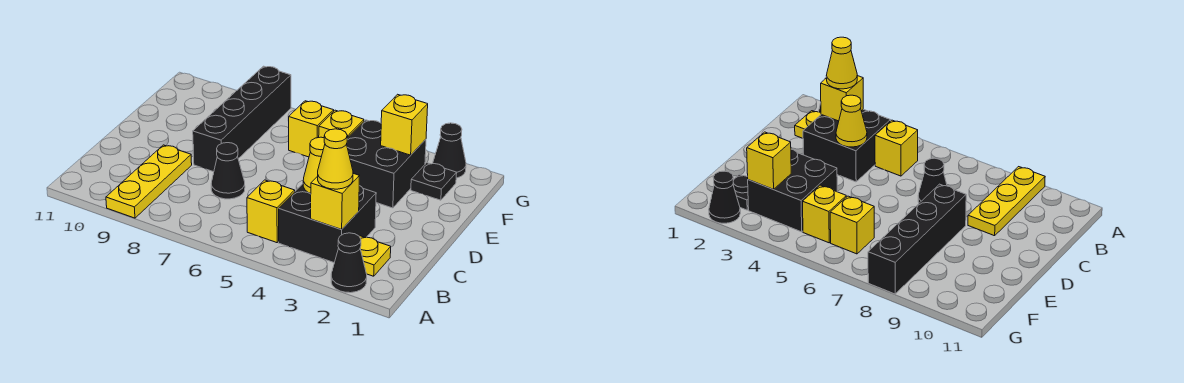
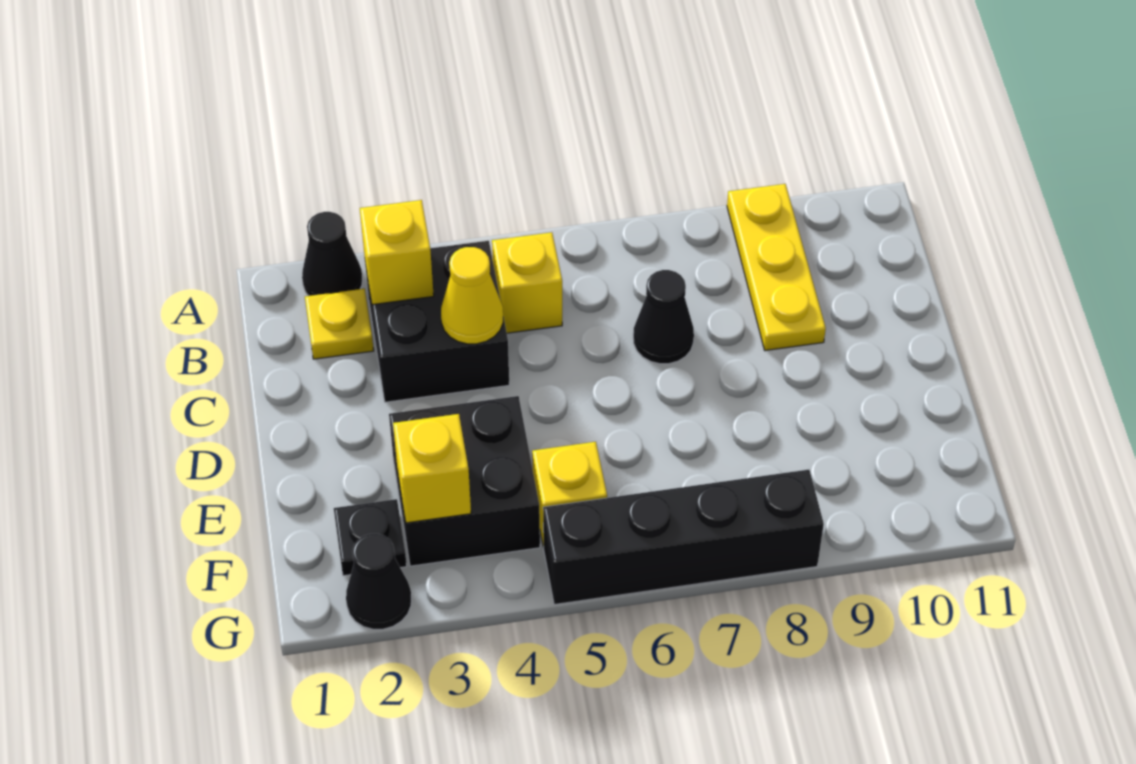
yellow 1x1 cone [318,129,353,189] -> none
black 1x4 brick [193,66,291,172] -> black 1x4 brick turned to [543,470,824,605]
yellow 1x1 brick [289,101,334,157] -> none

